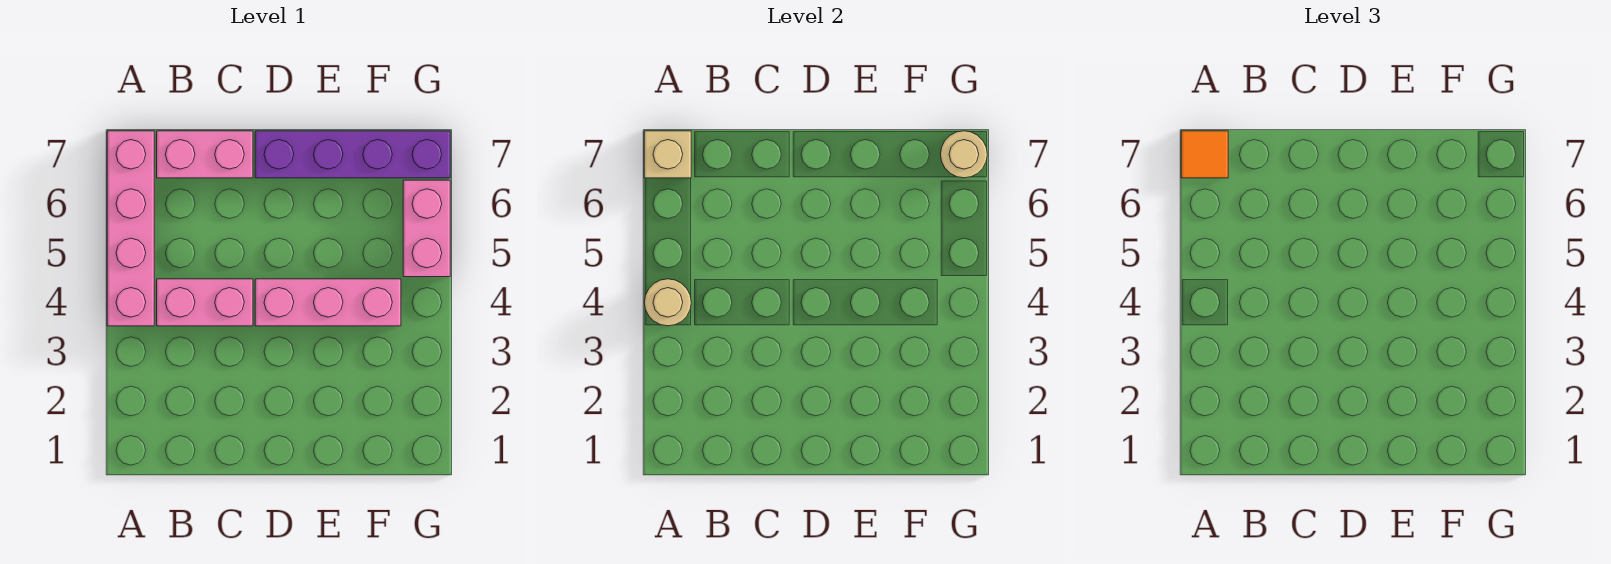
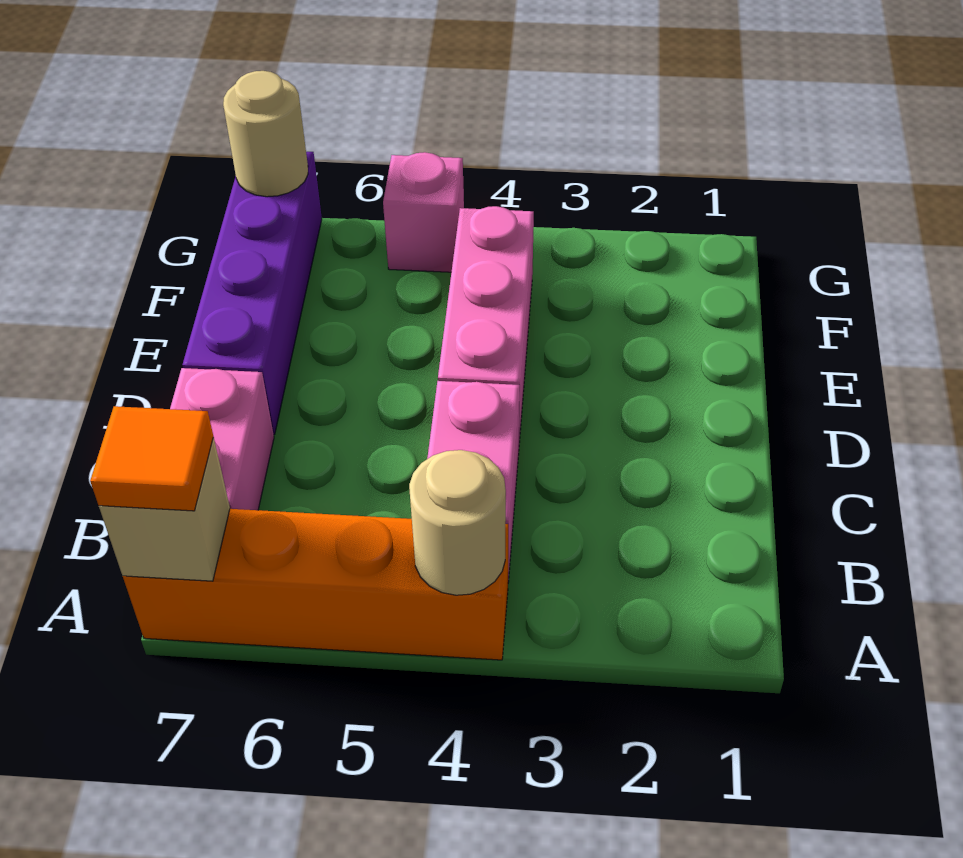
pink 1x4 brick [107,131,154,326] -> orange 1x4 brick [123,509,508,660]
pink 1x2 brick [403,180,450,277] -> pink 1x1 brick [383,152,464,272]

